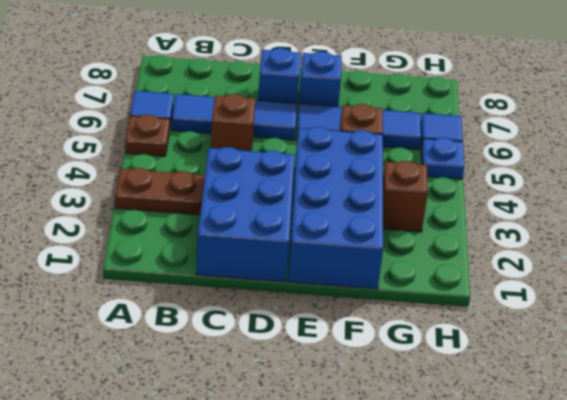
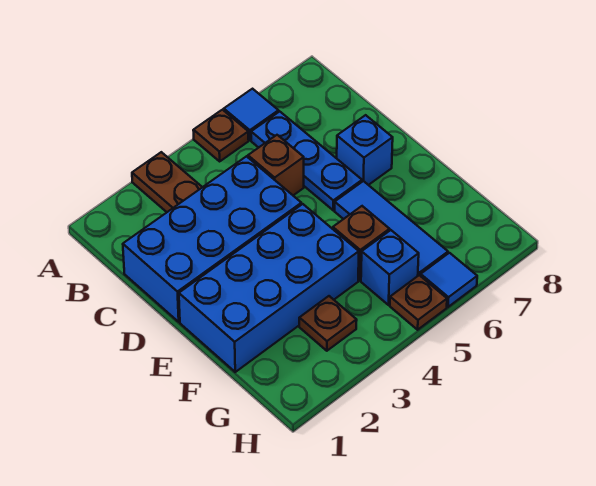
blue 1x3 tile [172,94,297,140] -> blue 1x3 plate [251,111,362,210]
blue 2x3 brick [196,147,295,282] -> blue 2x4 brick [123,156,301,322]
blue 1x1 brick [298,51,342,109] -> blue 1x1 brick moved to [361,230,419,305]
brown 1x1 brick [383,161,428,232] -> brown 1x1 plate [299,296,357,351]
blue 1x1 plate [421,138,464,179] -> brown 1x1 plate [390,275,447,330]

